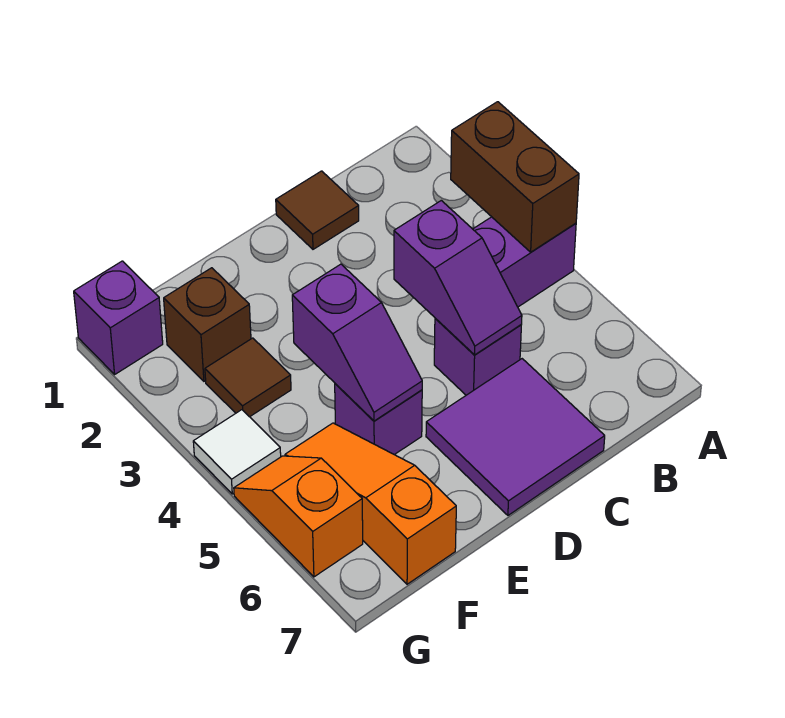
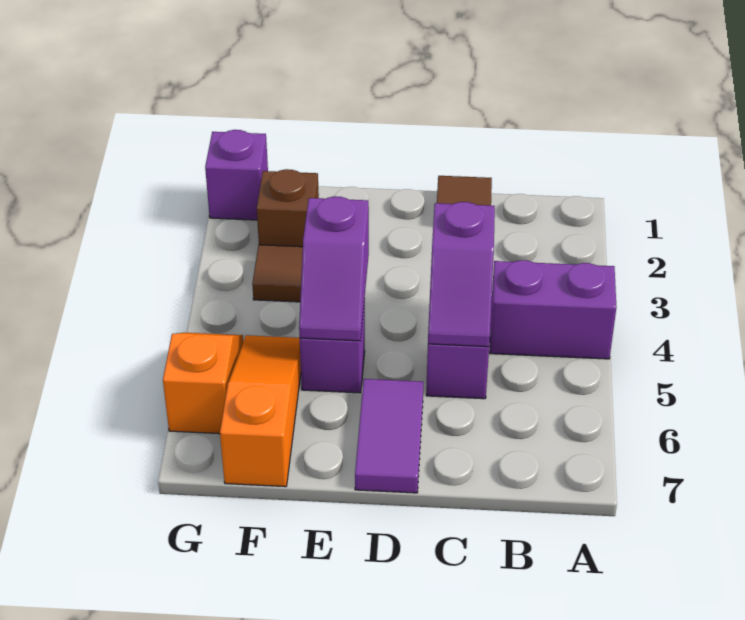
brown 1x2 brick [451,102,579,252] -> none
purple 2x2 tile [426,359,605,515] -> purple 1x2 tile [355,379,424,493]
white 1x1 tile [193,410,281,494] -> none

